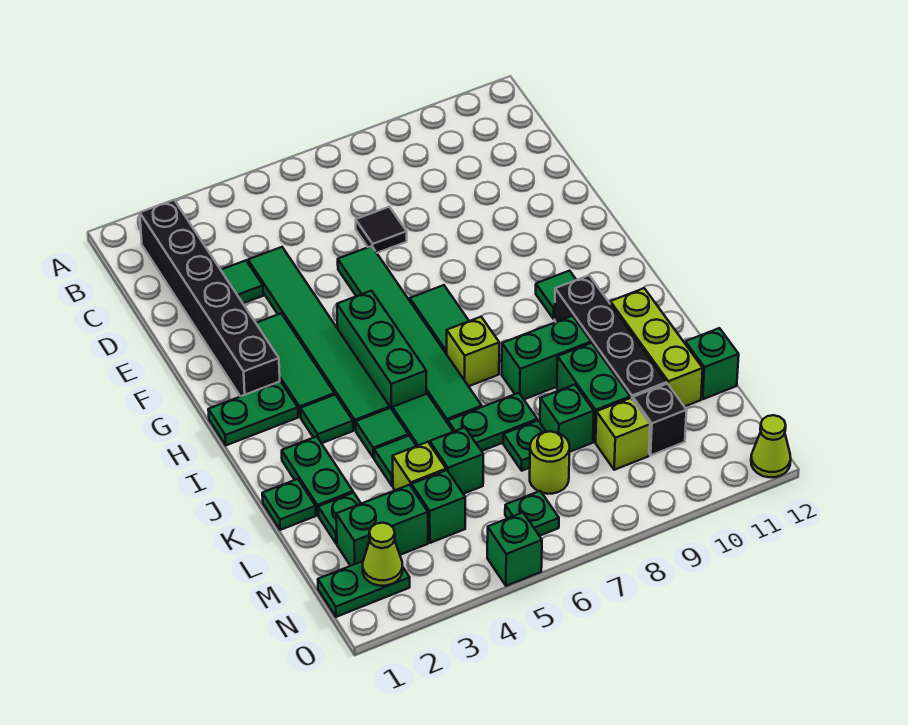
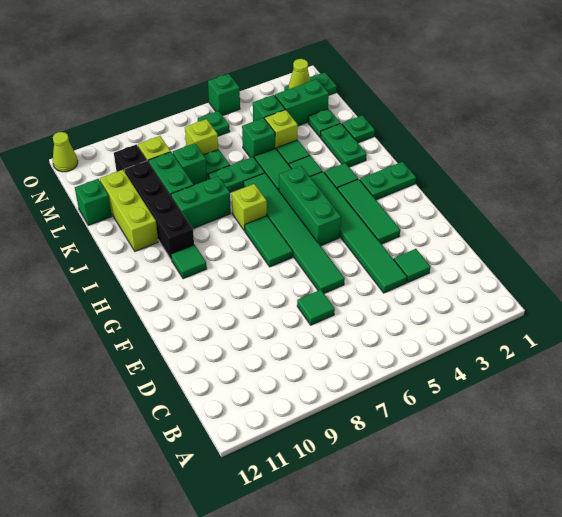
black 1x6 brick [140,200,280,396] -> none
black 1x1 tile [356,207,407,253] -> green 1x1 tile [297,290,335,325]
lime 1x1 round brick [530,431,570,494] -> lime 1x1 brick [185,119,218,155]

